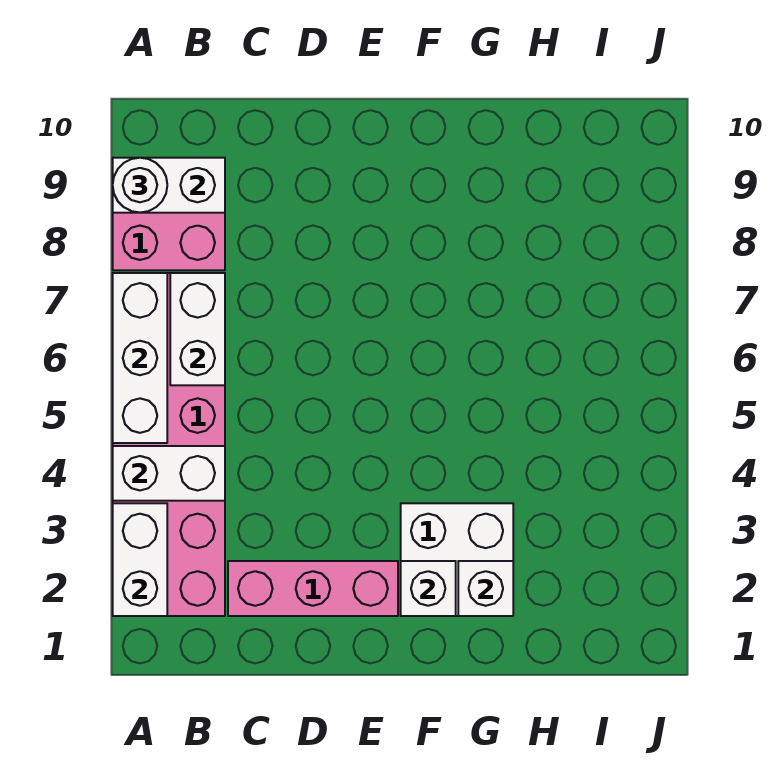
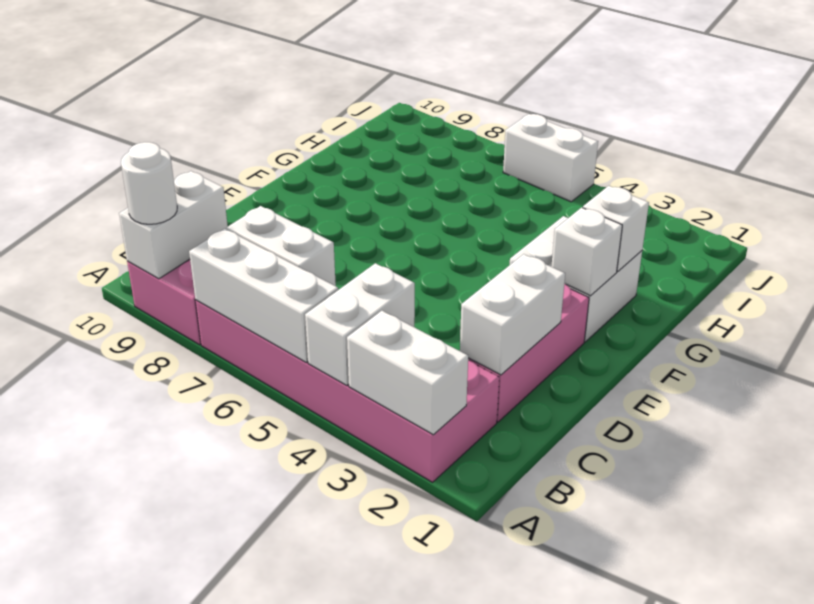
none -> white 1x2 brick [460,254,565,375]
none -> white 1x2 brick [503,114,598,202]

